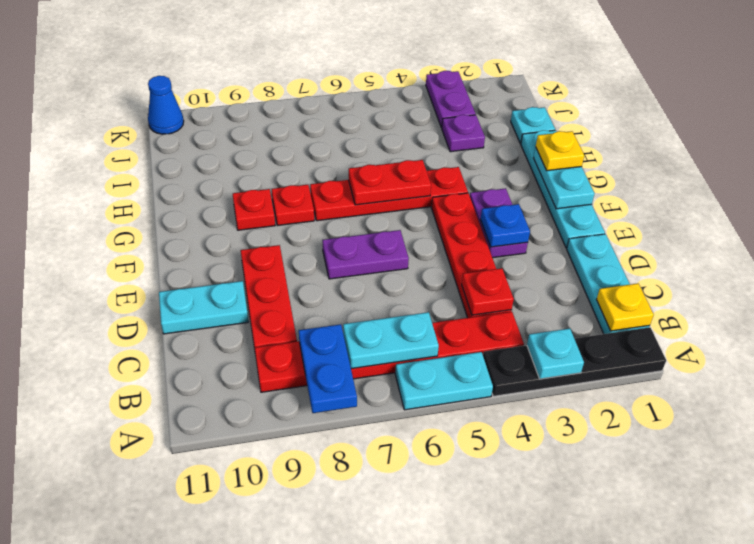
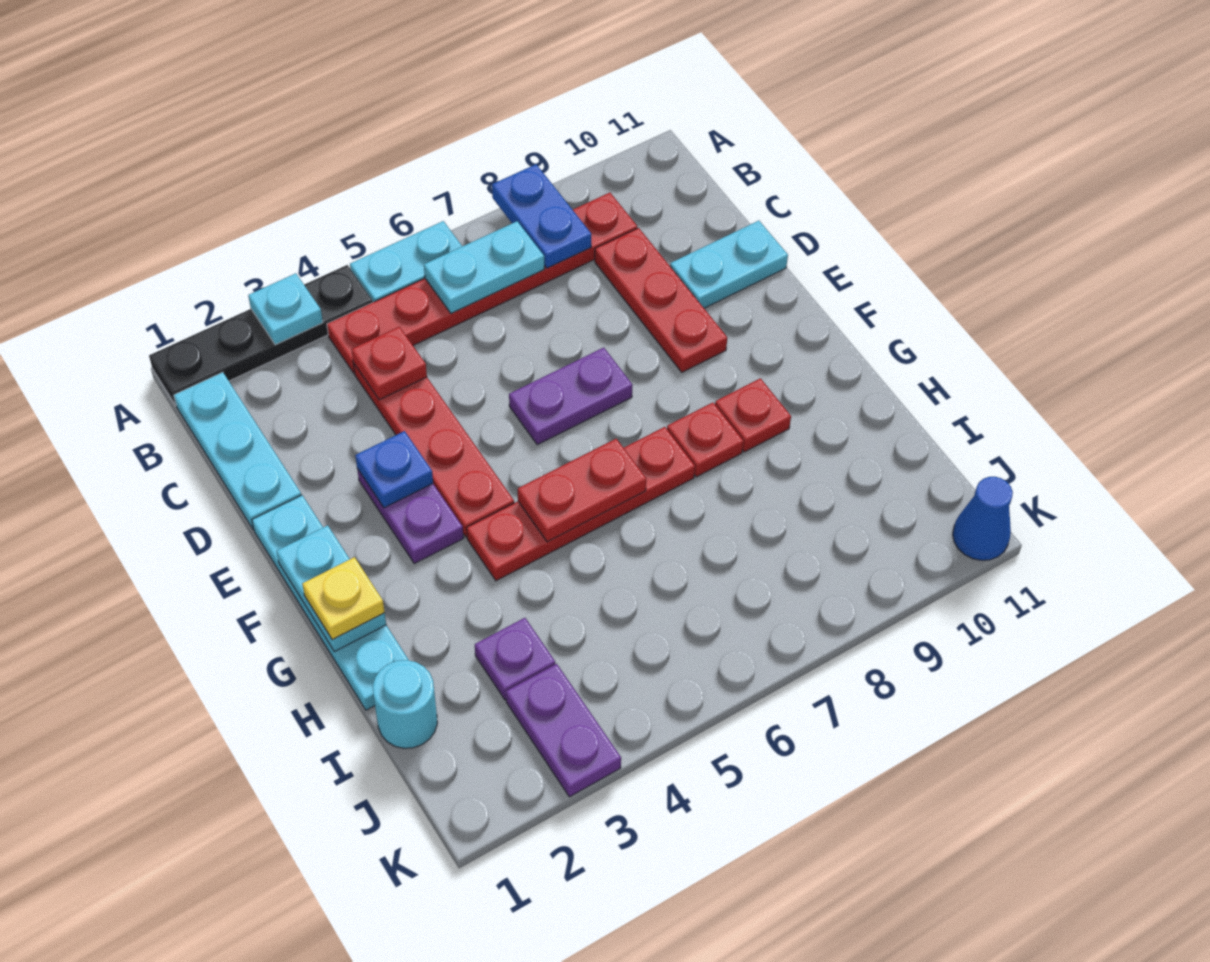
yellow 1x1 plate [596,283,654,331] -> none
cyan 1x1 plate [511,107,555,144] -> cyan 1x1 round brick [373,660,437,748]

